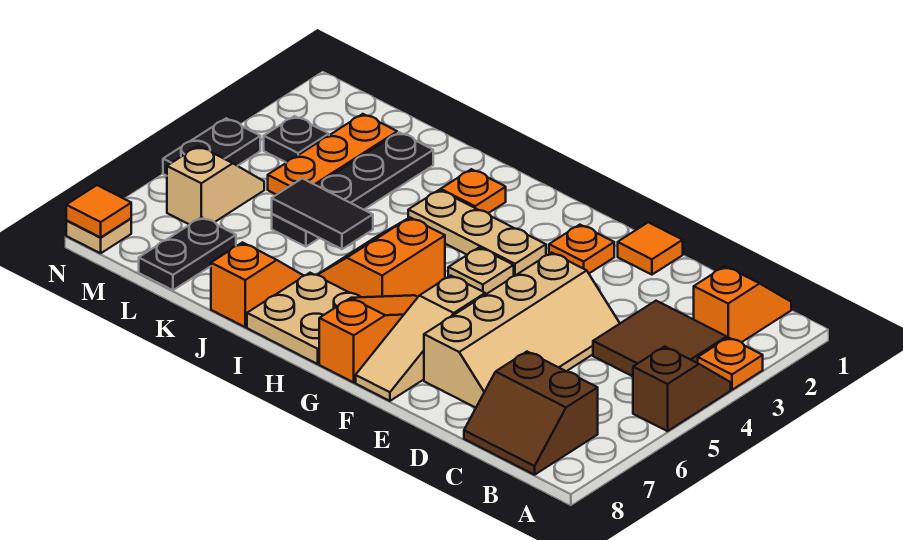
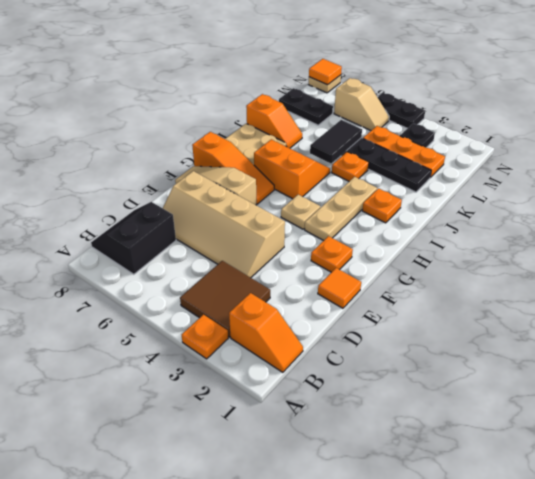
brown 1x2 slope [633,347,731,431] -> none
brown 2x2 slope [464,352,598,475] -> black 2x2 slope [91,202,176,274]
none -> orange 1x1 plate [332,152,369,181]

